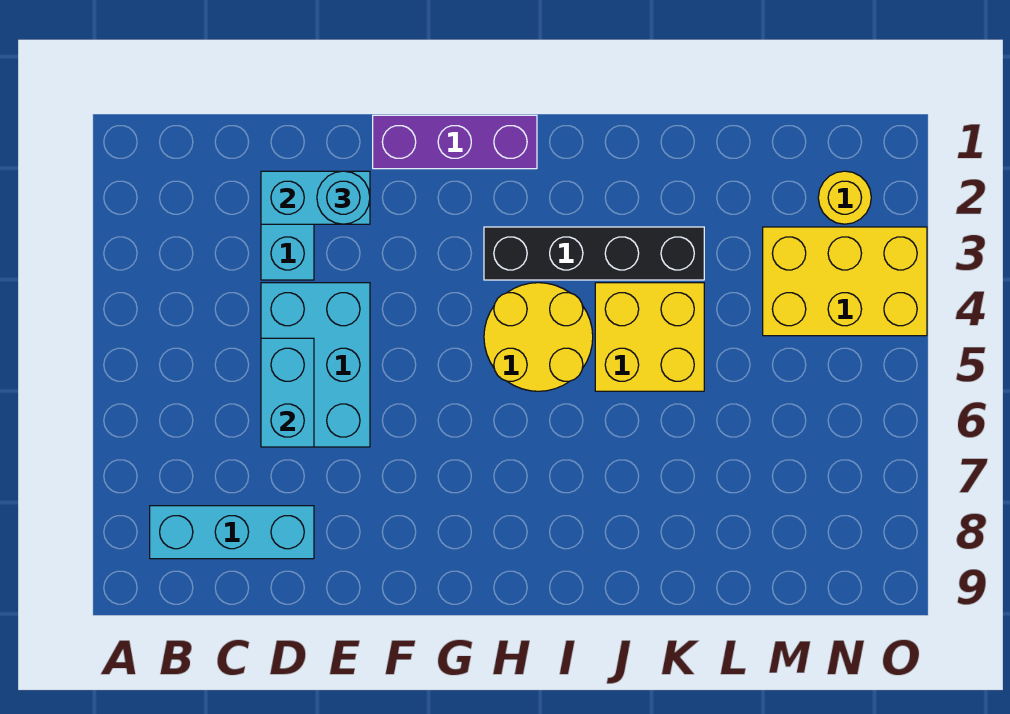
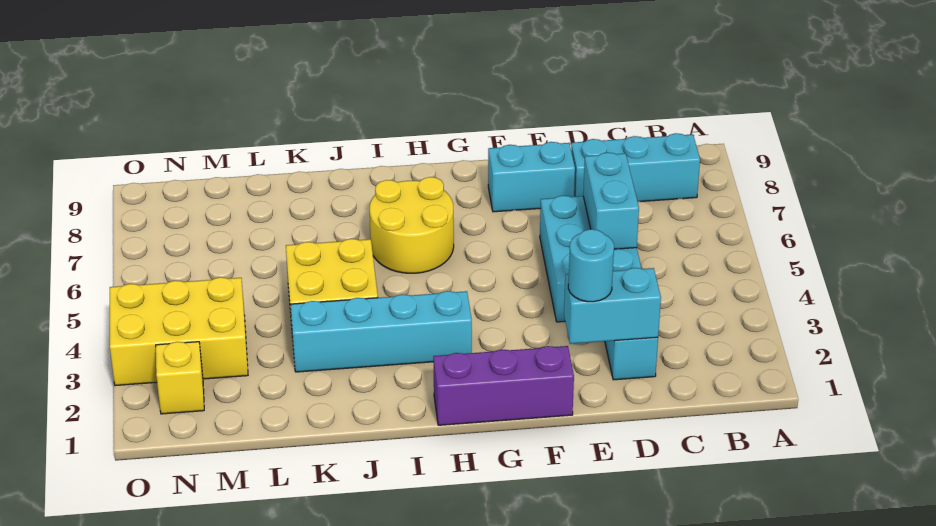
none -> cyan 1x2 brick [488,142,575,212]
black 1x4 brick [484,227,704,280] -> cyan 1x4 brick [290,291,472,372]
yellow 2x2 round brick [484,283,593,391] -> yellow 2x2 round brick moved to [370,177,454,273]
yellow 1x1 round brick [818,171,871,224] -> yellow 1x1 brick [156,342,204,414]

